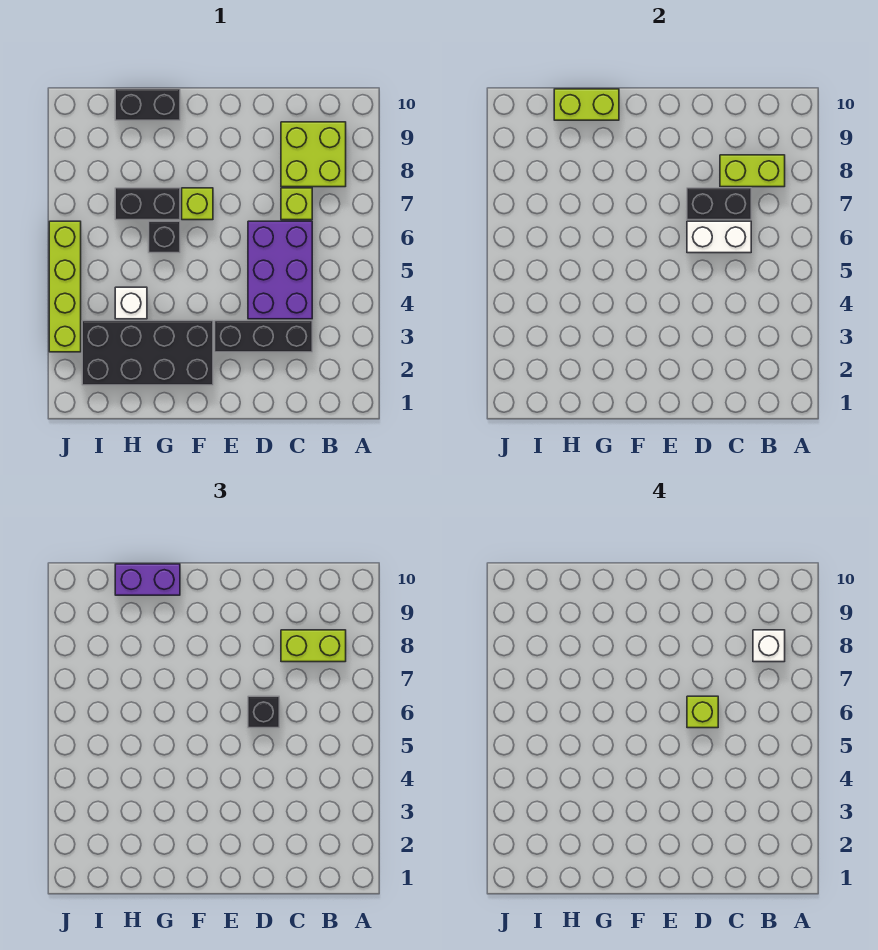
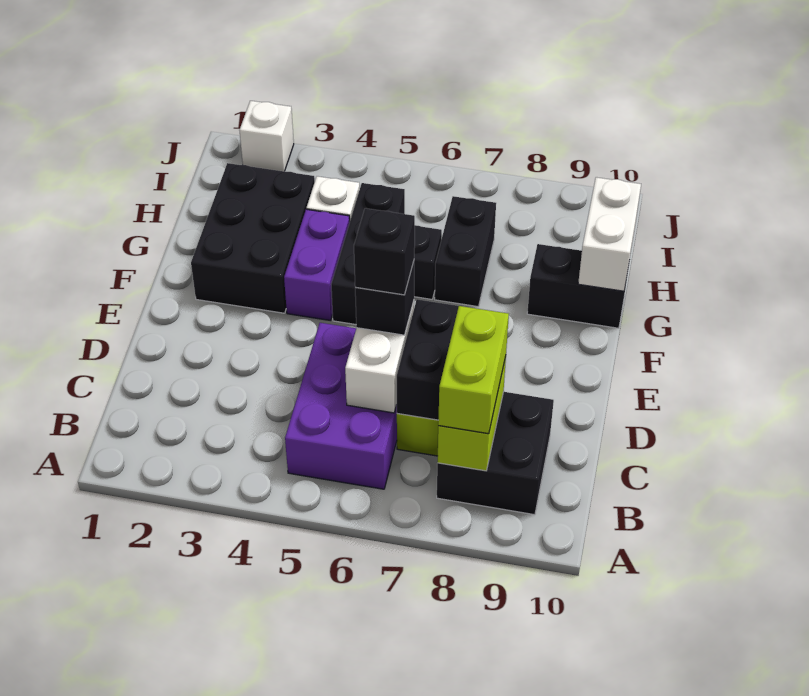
lime 2x2 brick [281,122,346,187] -> black 2x2 brick [437,392,554,515]
white 1x1 brick [753,630,785,662] -> white 1x1 brick moved to [239,101,294,171]
black 1x3 brick [215,321,312,352] -> black 1x3 brick moved to [331,183,405,324]
purple 2x3 brick [248,221,312,319] -> purple 2x3 brick turned to [285,323,397,489]
lime 1x1 brick [687,696,718,728] -> black 1x1 brick [354,208,415,295]
black 2x4 brick [82,321,213,385] -> black 2x3 brick [191,163,315,313]
lime 1x1 brick [182,188,213,220] -> none
black 1x2 brick [115,89,180,120] -> black 1x2 brick turned to [527,244,629,328]
lime 1x2 brick [554,89,619,120] -> white 1x2 brick [578,177,641,291]
purple 1x2 brick [115,564,180,595] -> purple 1x2 brick moved to [284,209,350,320]
lime 1x4 brick [49,221,81,352] -> none

